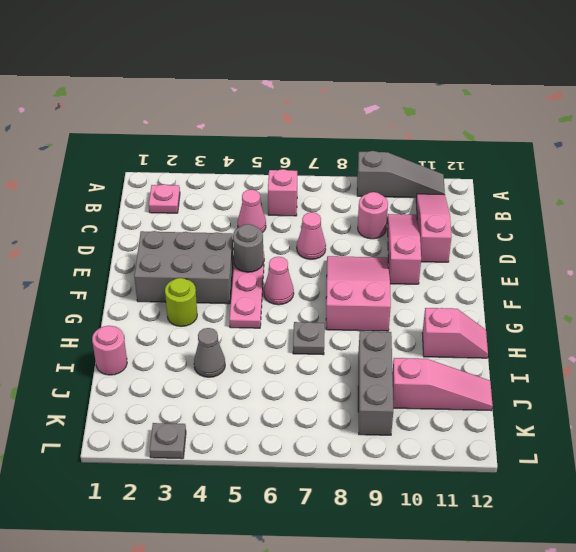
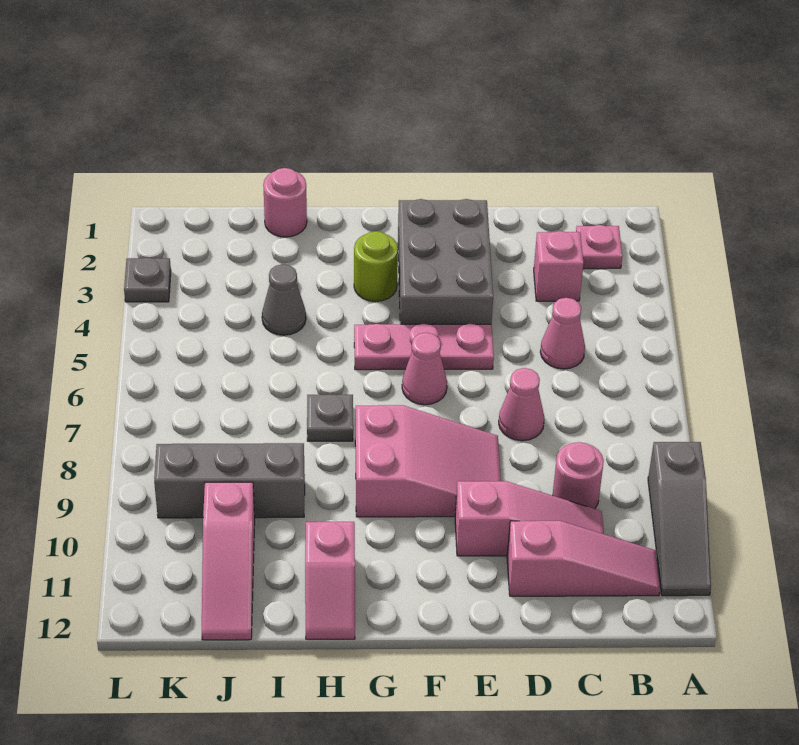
pink 1x1 brick [268,169,297,216] -> pink 1x1 brick moved to [534,231,584,301]
grey 1x1 round brick [233,224,263,272] -> none

